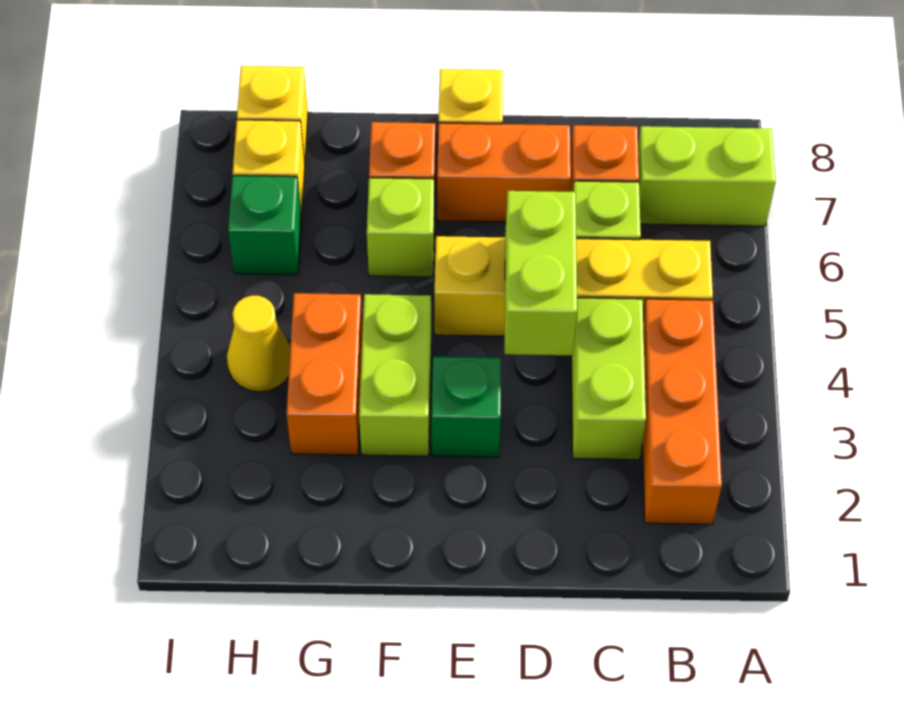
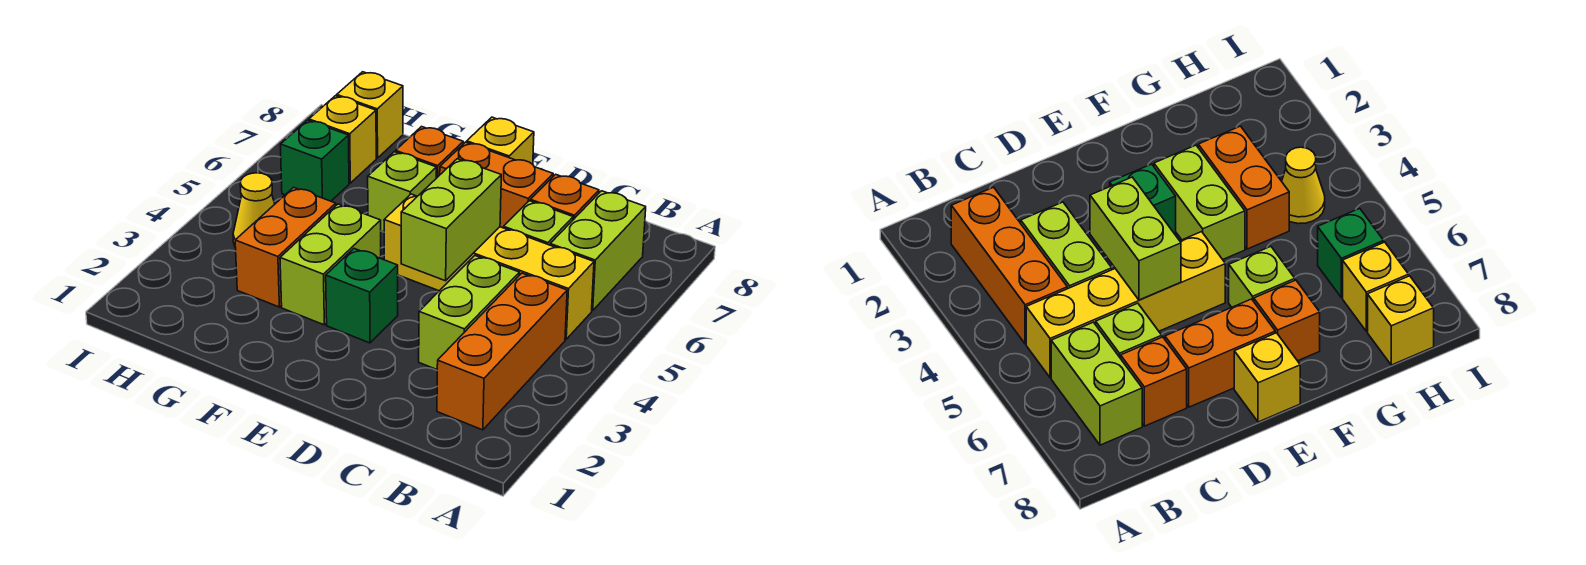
lime 1x2 brick [638,126,776,226] -> lime 1x2 brick turned to [550,191,646,311]

